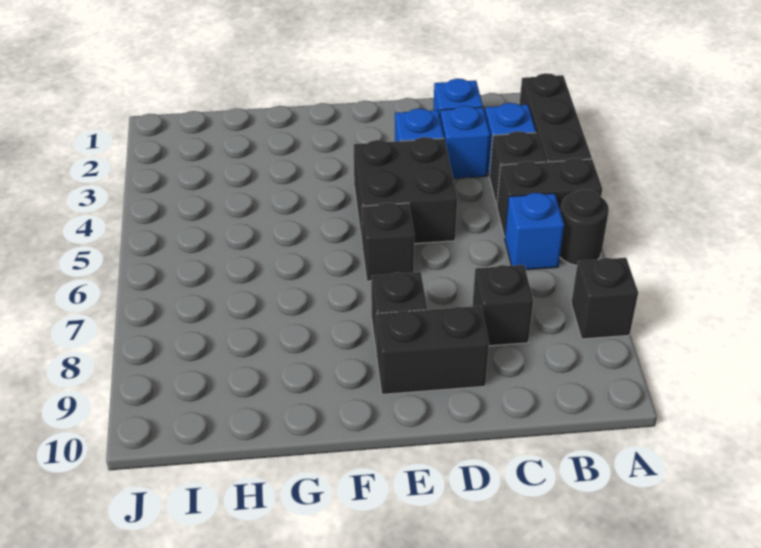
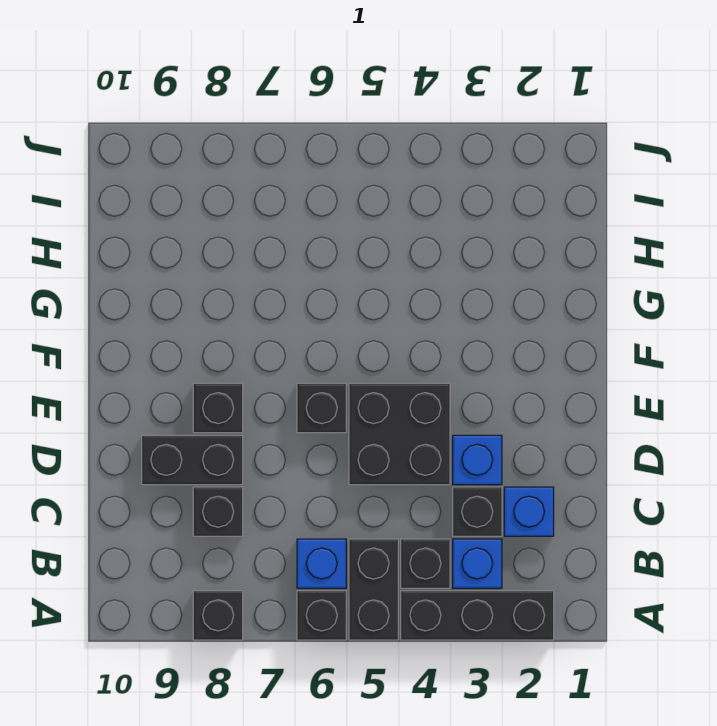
black 1x1 round brick [560,189,609,265] -> black 1x1 brick [297,591,346,640]
blue 1x1 brick [440,106,490,179] -> black 1x1 brick [453,487,502,536]
black 1x2 brick [376,306,489,394] -> black 1x2 brick turned to [142,435,243,485]

